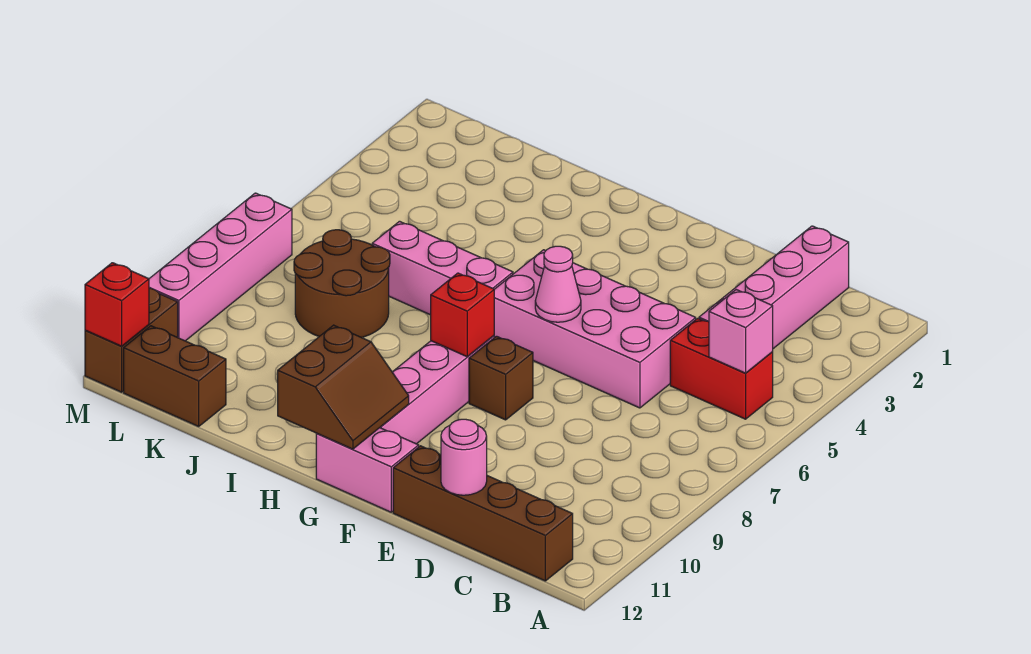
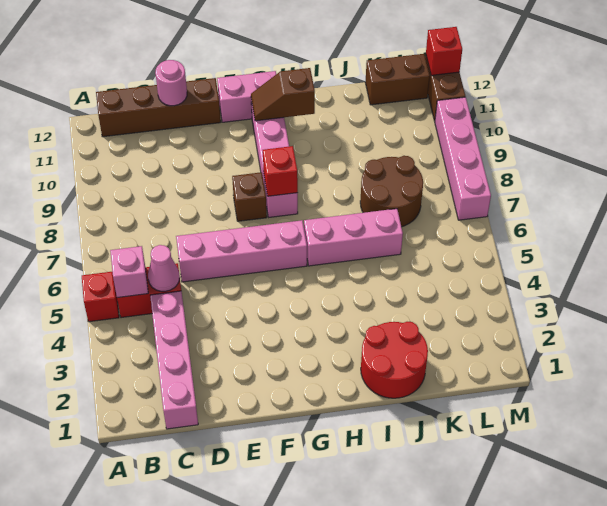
none -> red 1x1 brick [82,272,119,322]
pink 2x4 brick [494,250,696,408] -> pink 1x4 brick [176,220,307,282]
pink 1x1 cone [535,246,581,322] -> pink 1x1 cone moved to [148,245,180,291]
brown 2x2 slope [278,325,409,449] -> brown 1x2 slope [251,68,315,121]
none -> red 2x2 round brick [361,322,428,398]

